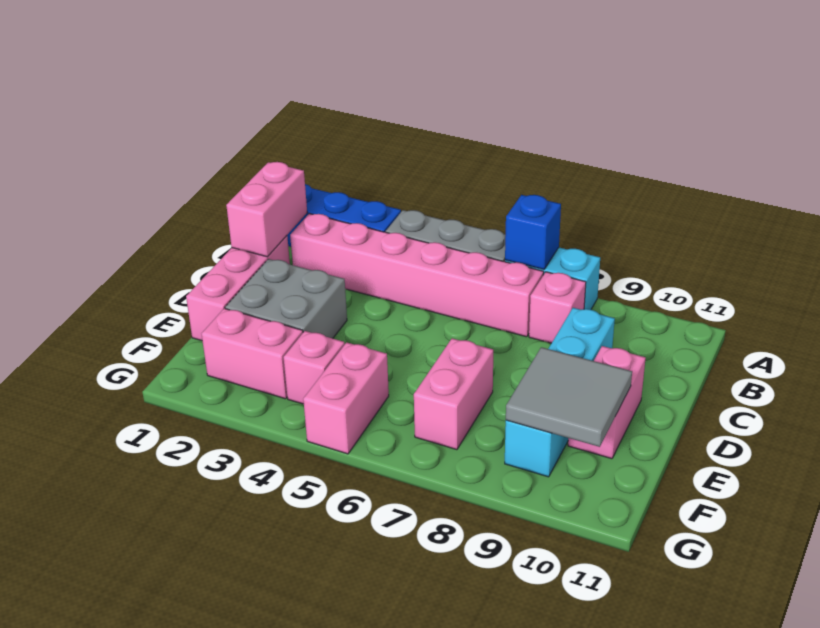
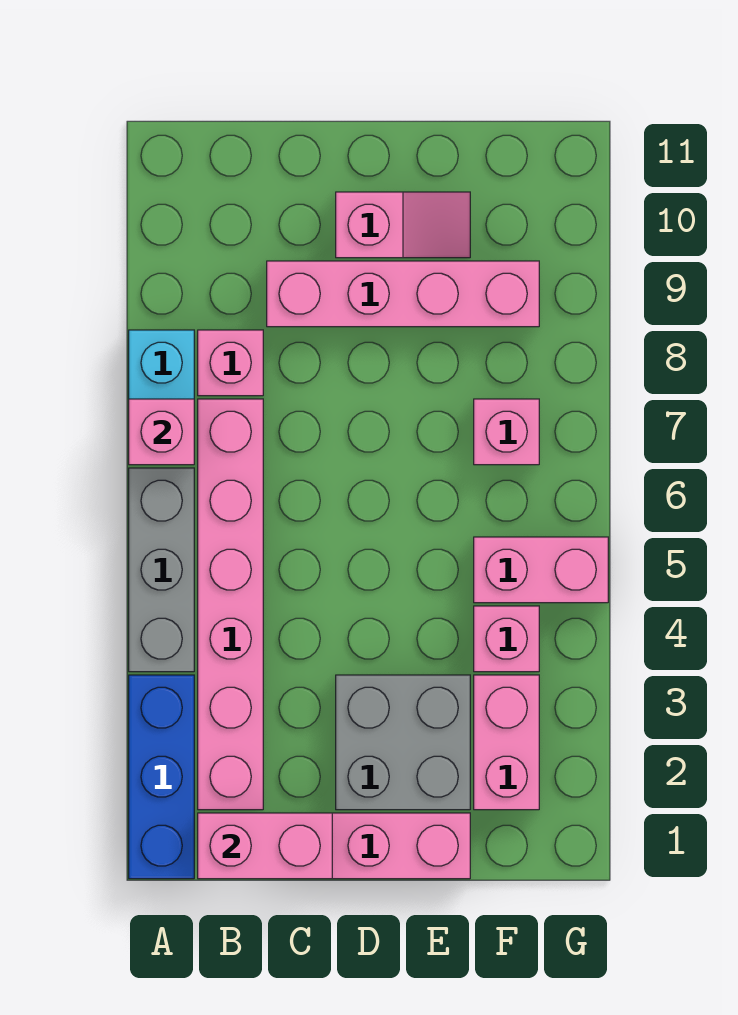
blue 1x1 brick [505,195,561,269] -> pink 1x1 brick [129,399,194,465]
cyan 1x4 brick [505,308,615,477] -> pink 1x4 brick [267,261,539,327]
pink 1x2 brick [568,346,646,459] -> pink 1x2 slope [336,192,470,258]
pink 1x2 brick [414,338,493,450] -> pink 1x1 brick [474,399,539,465]
grey 2x2 tile [506,347,632,447] -> none

